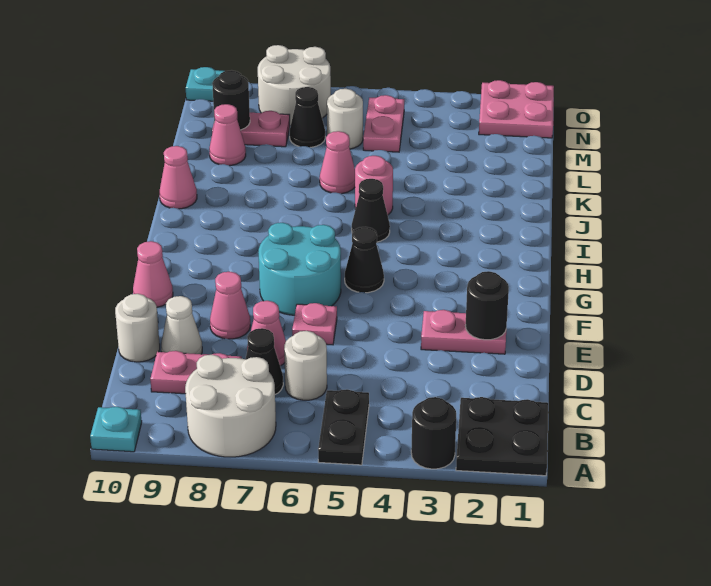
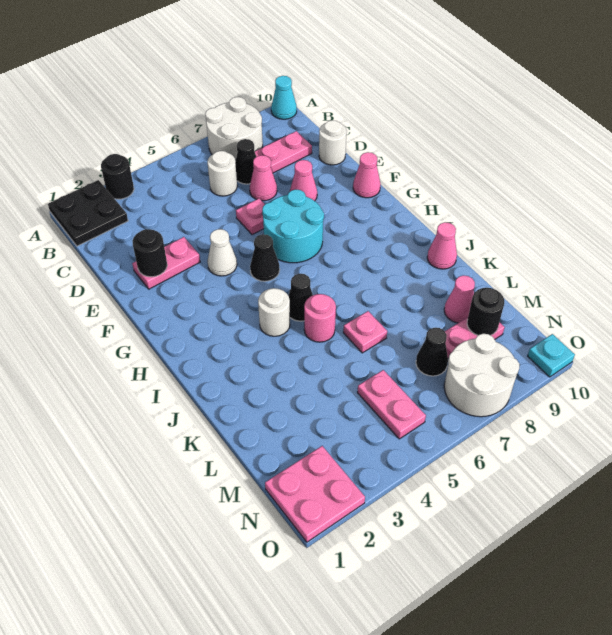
black 1x2 plate [318,389,369,465] -> none
cyan 1x1 plate [90,407,142,452] -> cyan 1x1 cone [271,76,297,119]
white 1x1 cone [161,296,202,354] -> white 1x1 cone moved to [208,229,237,276]
pink 1x1 cone [320,131,355,194] -> pink 1x1 plate [343,311,387,353]
white 1x1 round brick [327,89,363,149] -> white 1x1 round brick moved to [258,288,290,336]

